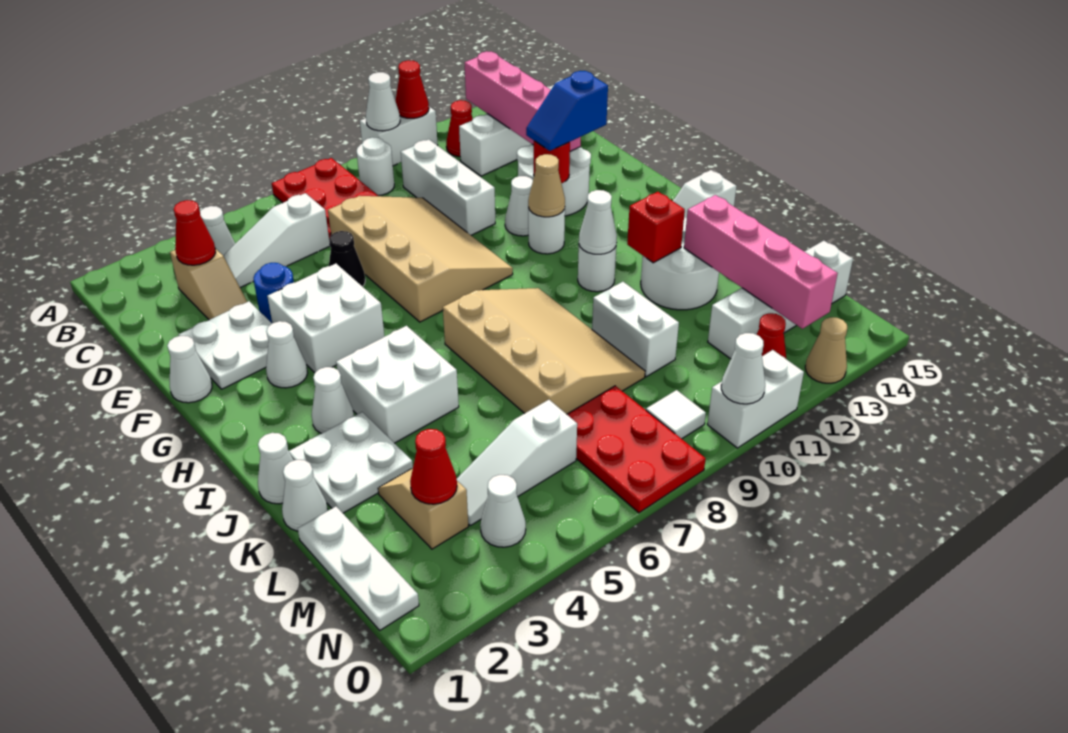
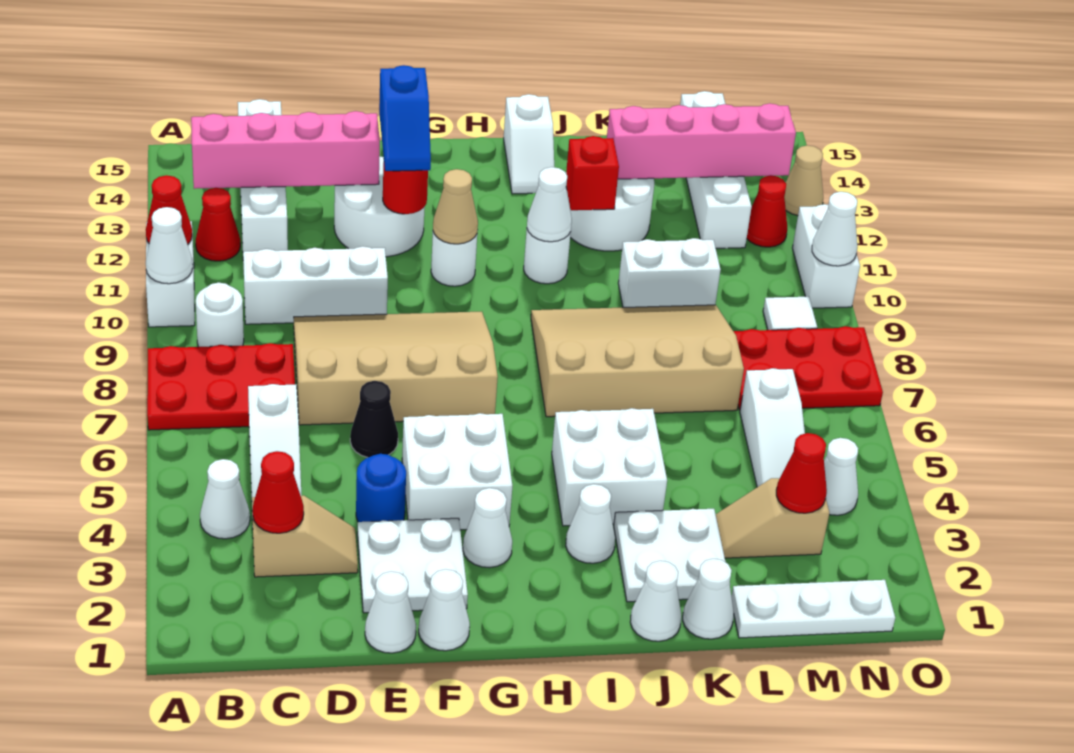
white 1x1 cone [505,176,533,236] -> white 1x1 cone moved to [365,571,416,653]

